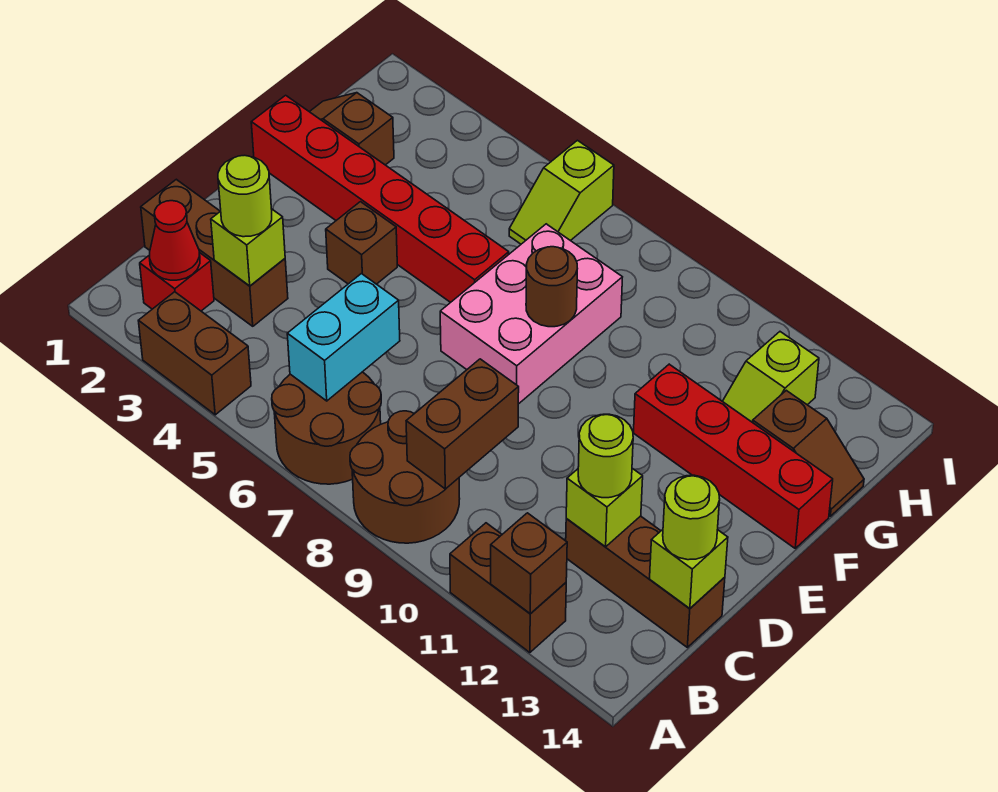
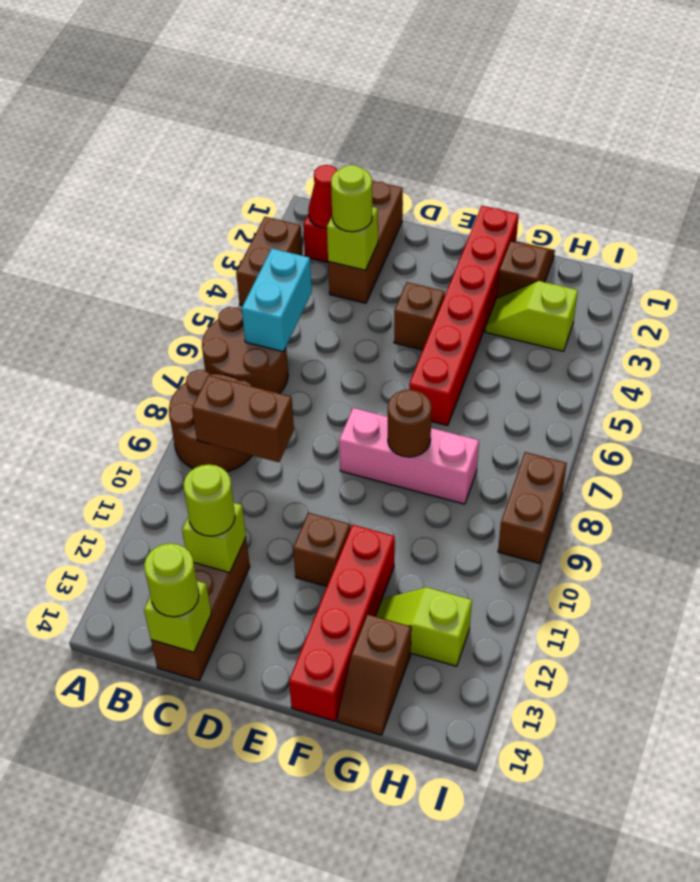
brown 1x2 brick [450,523,566,653] -> brown 1x2 brick moved to [498,452,567,564]
brown 1x1 brick [491,513,567,614] -> brown 1x1 brick moved to [293,513,350,586]
cyan 1x2 brick [287,274,400,401] -> cyan 1x2 brick turned to [242,249,312,352]
pink 2x3 brick [440,224,622,404] -> pink 1x3 brick [339,408,479,504]
lime 1x2 slope [509,140,614,244] -> lime 1x2 slope moved to [485,281,578,351]

